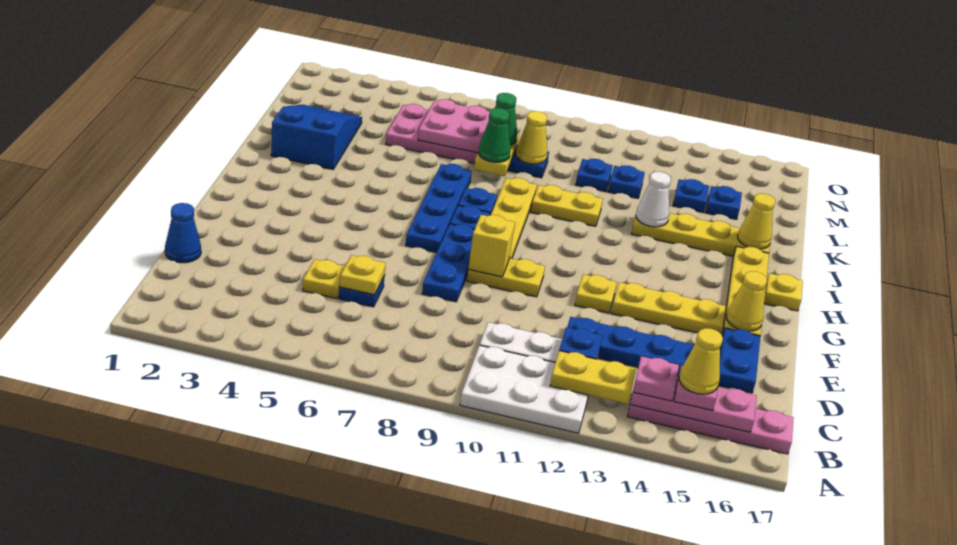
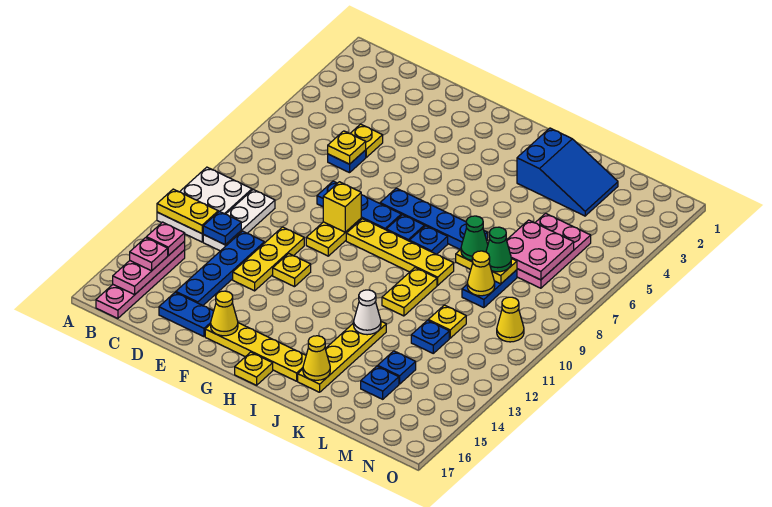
yellow 1x2 plate [550,351,636,404] -> yellow 1x2 plate turned to [157,189,218,234]
yellow 1x1 cone [679,328,723,394] -> yellow 1x1 cone moved to [497,297,524,342]
blue 1x1 cone [165,203,201,263] -> none
yellow 1x3 plate [611,282,726,334] -> yellow 1x3 plate moved to [233,227,304,291]
blue 1x1 plate [576,159,613,192] -> yellow 1x1 plate [428,305,466,338]

